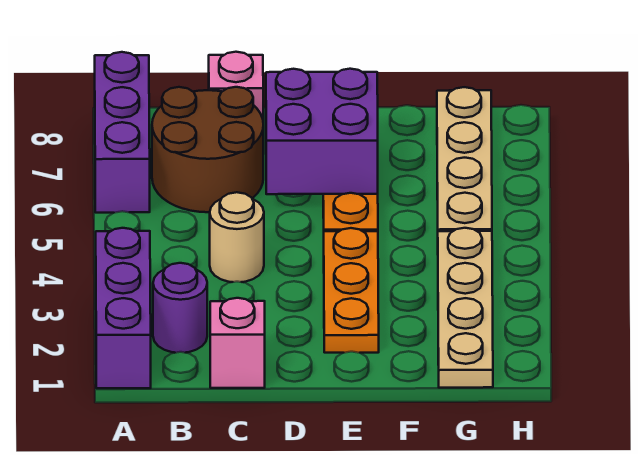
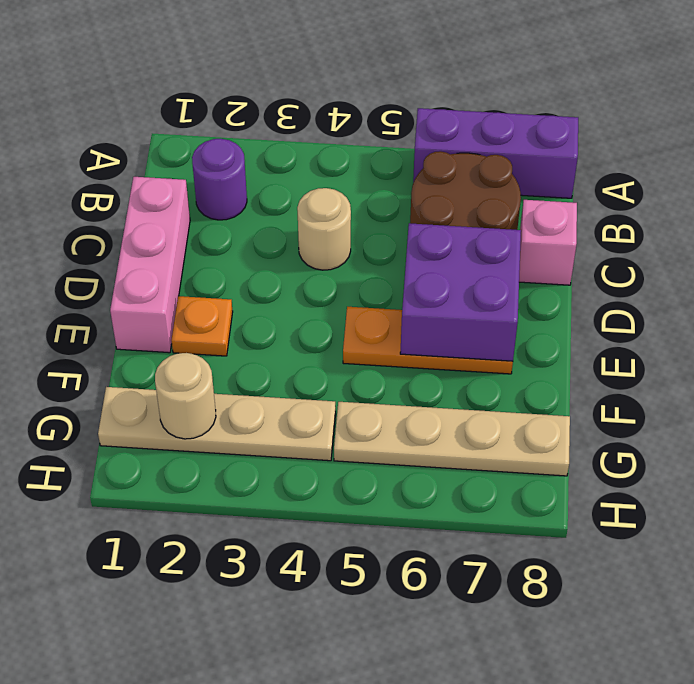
purple 1x3 brick [96,228,151,388] -> none
pink 1x1 brick [210,298,265,388] -> pink 1x3 brick [110,177,190,353]
orange 1x3 plate [324,228,379,353] -> orange 1x1 plate [171,296,233,356]
none -> tan 1x1 round brick [155,353,216,439]

